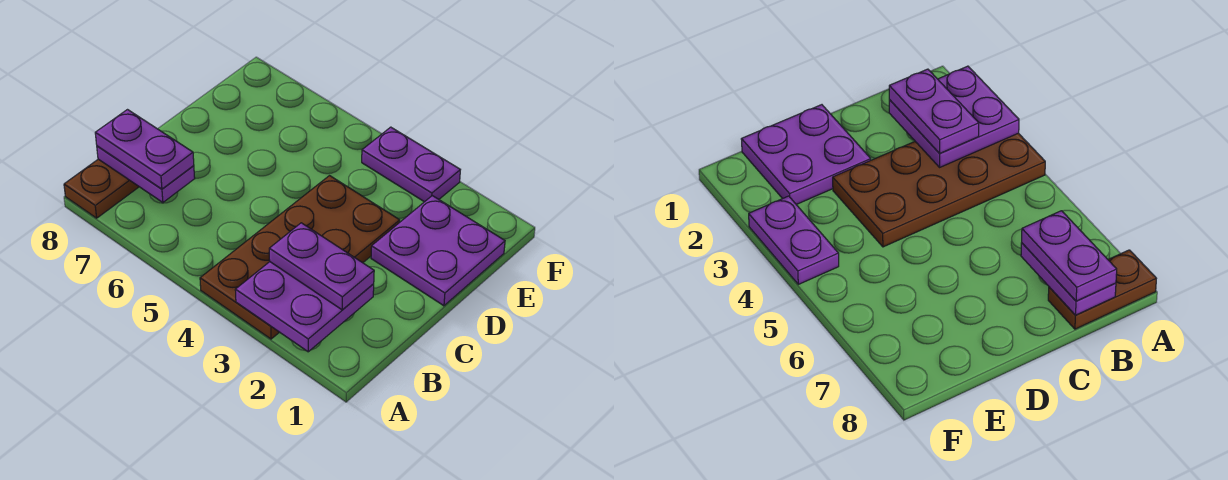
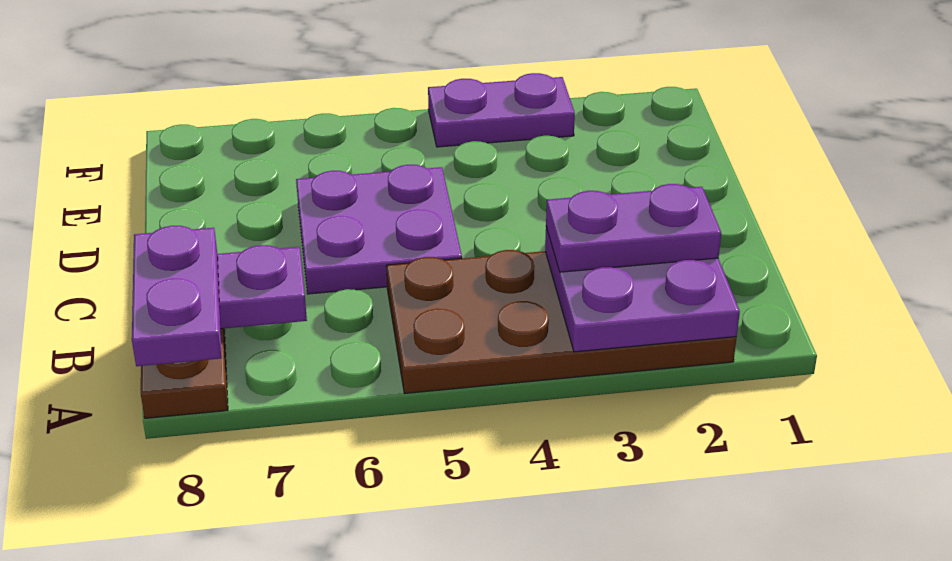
brown 2x4 plate [200,176,400,339] -> brown 2x4 plate turned to [386,250,737,393]
purple 1x2 plate [95,110,194,189] -> purple 1x2 plate turned to [132,226,222,366]
purple 2x2 plate [371,196,505,306] -> purple 2x2 plate moved to [296,165,462,294]

